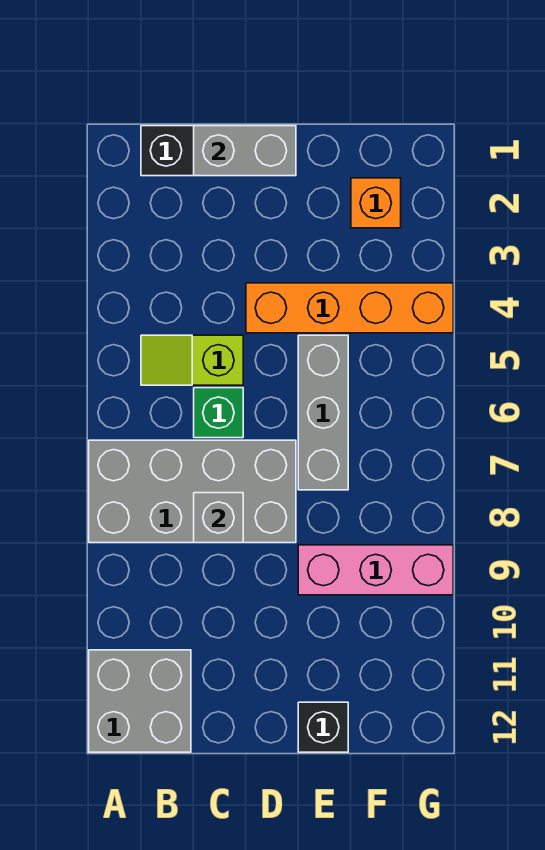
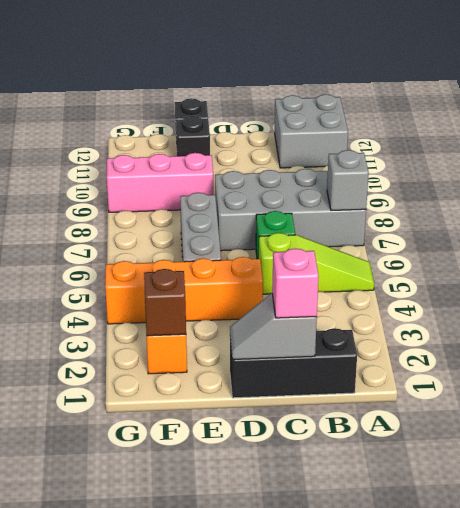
lime 1x2 slope [141,335,243,385] -> lime 1x3 slope [259,233,374,294]
grey 1x2 brick [194,126,296,176] -> grey 1x2 slope [230,293,317,360]
none -> pink 1x1 brick [272,248,319,318]
grey 1x1 brick [194,493,243,543] -> grey 1x1 brick moved to [327,150,369,210]
none -> black 1x1 brick [176,116,210,156]
none -> brown 1x1 brick [144,269,186,336]

